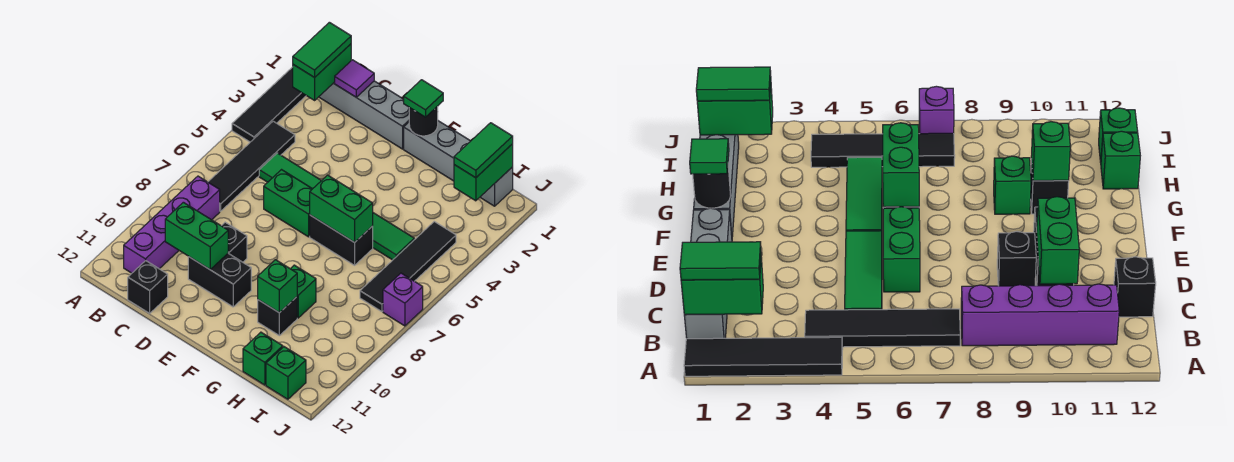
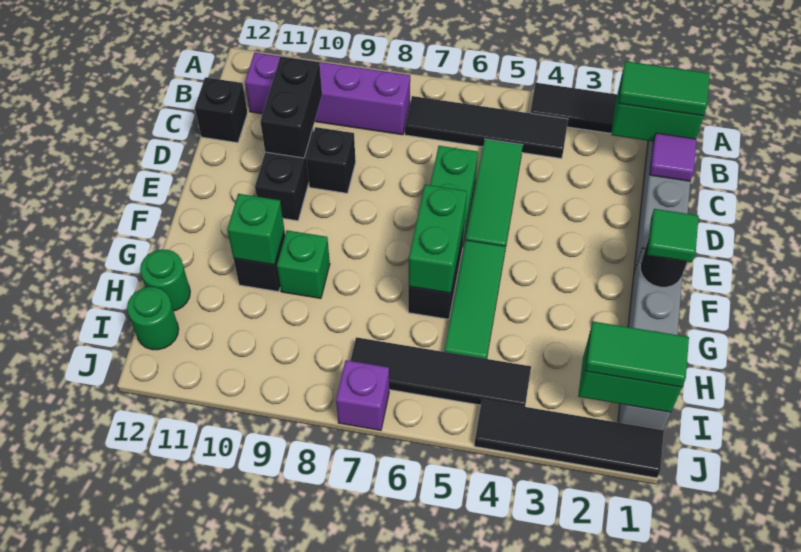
green 1x2 brick [165,202,228,269] -> black 1x2 brick [260,57,322,158]
green 1x1 brick [243,332,283,385] -> green 1x1 round brick [140,249,190,311]
green 1x1 brick [266,347,306,399] -> green 1x1 round brick [127,287,179,350]
none -> black 1x4 tile [474,400,664,478]

